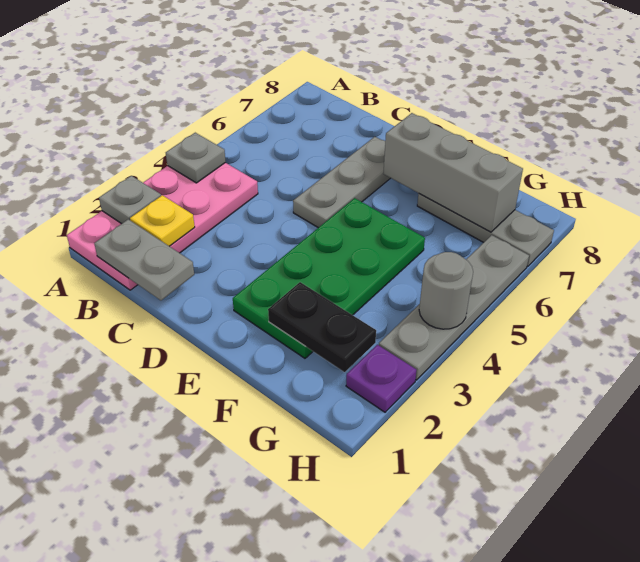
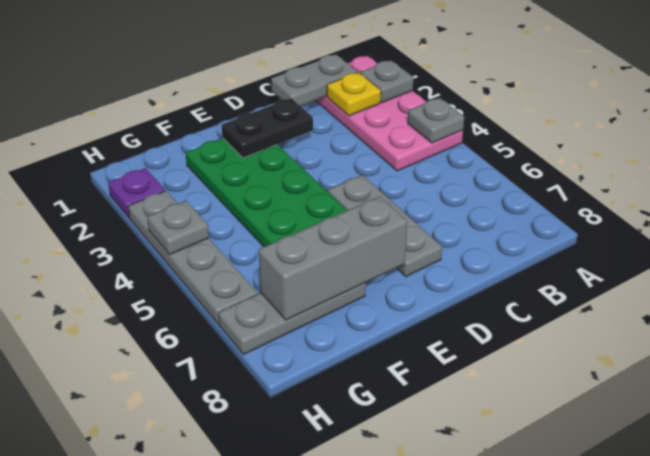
black 1x2 plate [268,282,376,372] -> black 1x2 plate moved to [222,98,313,158]
grey 1x1 round brick [419,252,473,329] -> grey 1x1 plate [147,201,209,255]

